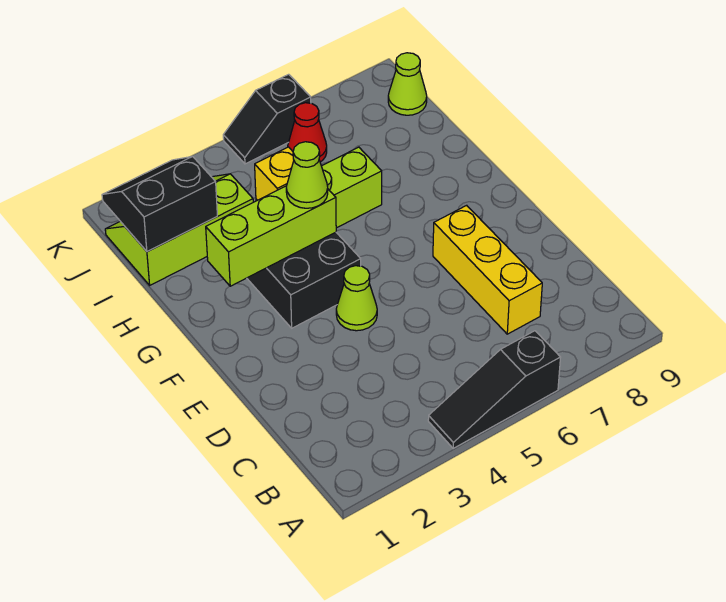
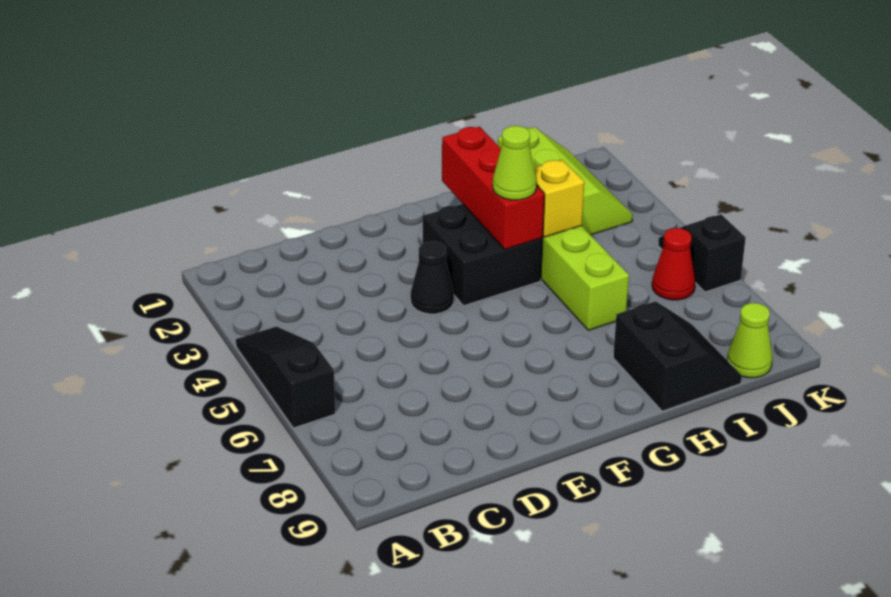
yellow 1x3 brick [433,205,542,334] -> none
lime 1x1 cone [336,266,377,331] -> black 1x1 cone [411,241,454,314]
lime 1x3 brick [206,186,336,286] -> red 1x3 brick [442,127,544,249]
black 2x2 slope [102,156,217,252] -> black 2x2 slope moved to [613,301,742,411]

